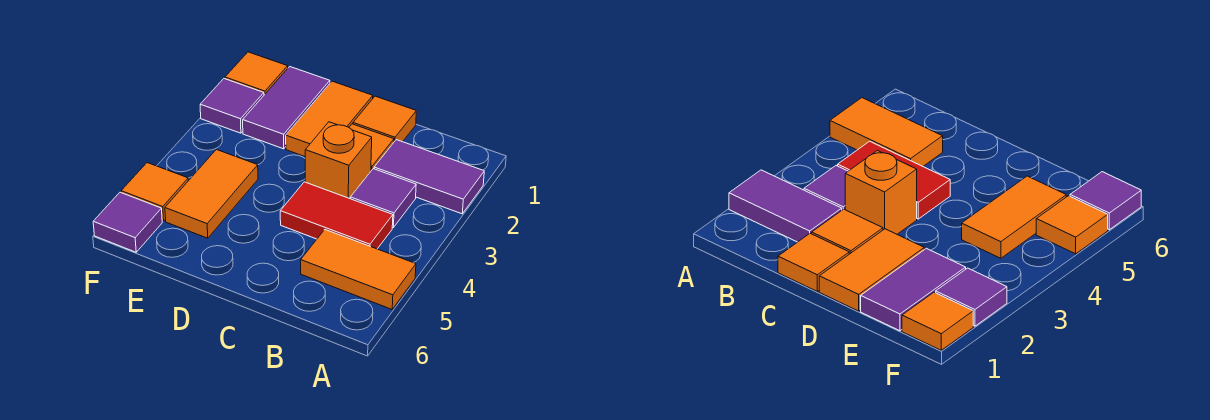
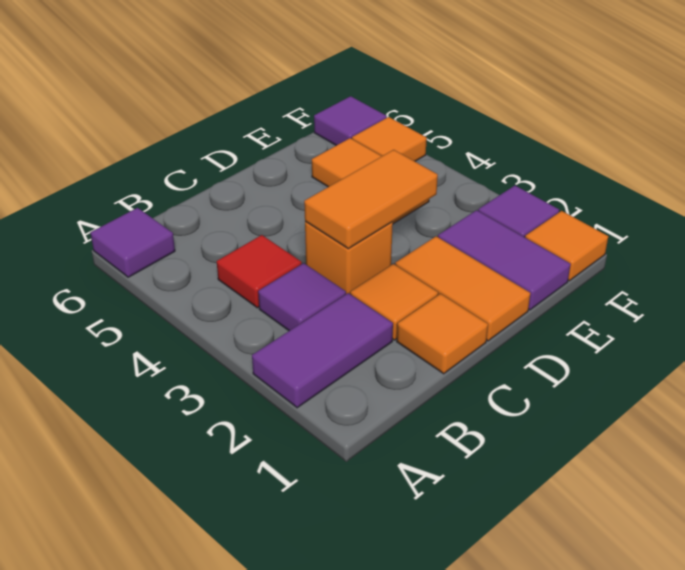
orange 1x2 tile [301,230,416,309] -> orange 1x2 tile moved to [304,150,438,249]
none -> purple 1x1 tile [91,208,175,277]
red 1x2 tile [280,182,393,249] -> red 1x1 tile [217,235,302,308]

